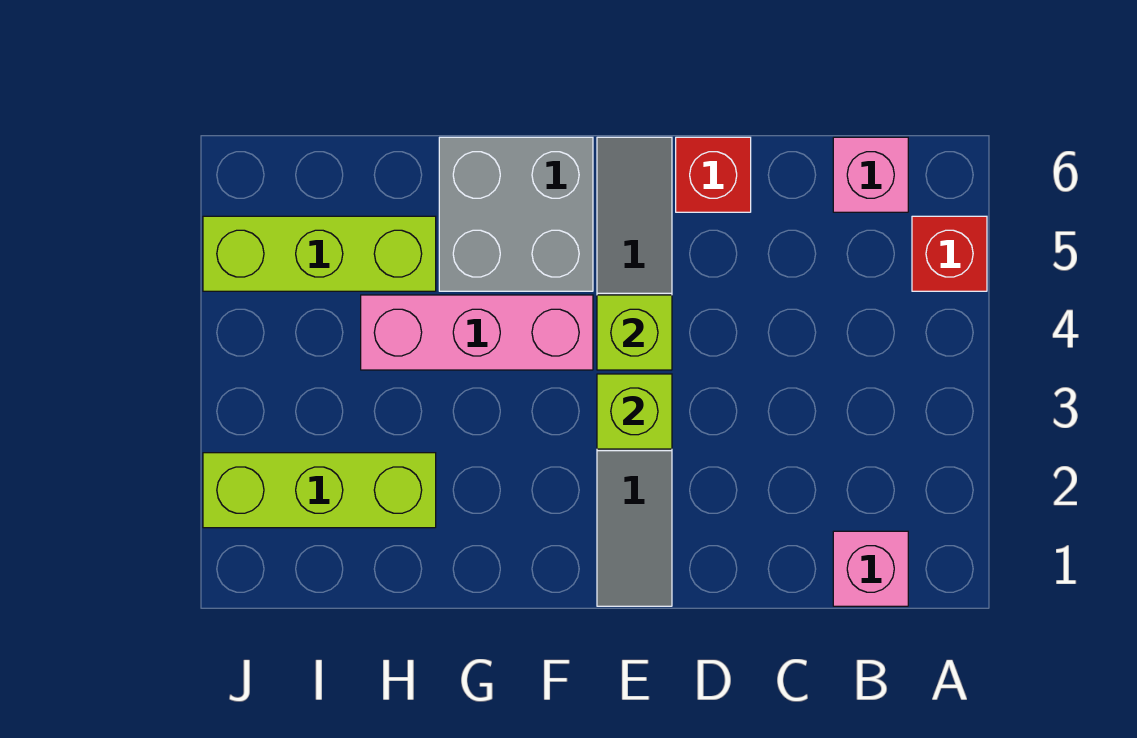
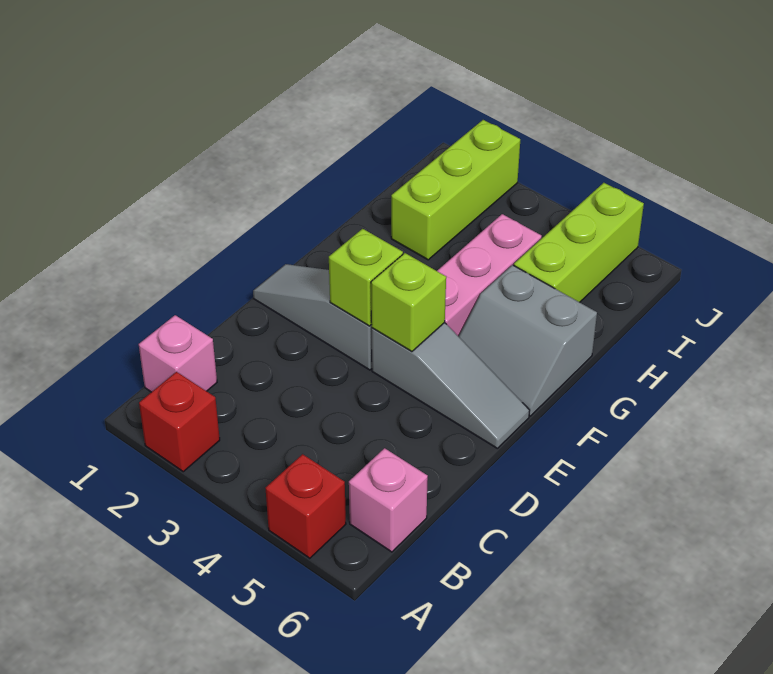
red 1x1 brick [676,137,751,212] -> red 1x1 brick moved to [139,372,220,472]
grey 2x2 brick [439,137,593,291] -> grey 2x2 slope [458,265,597,416]

